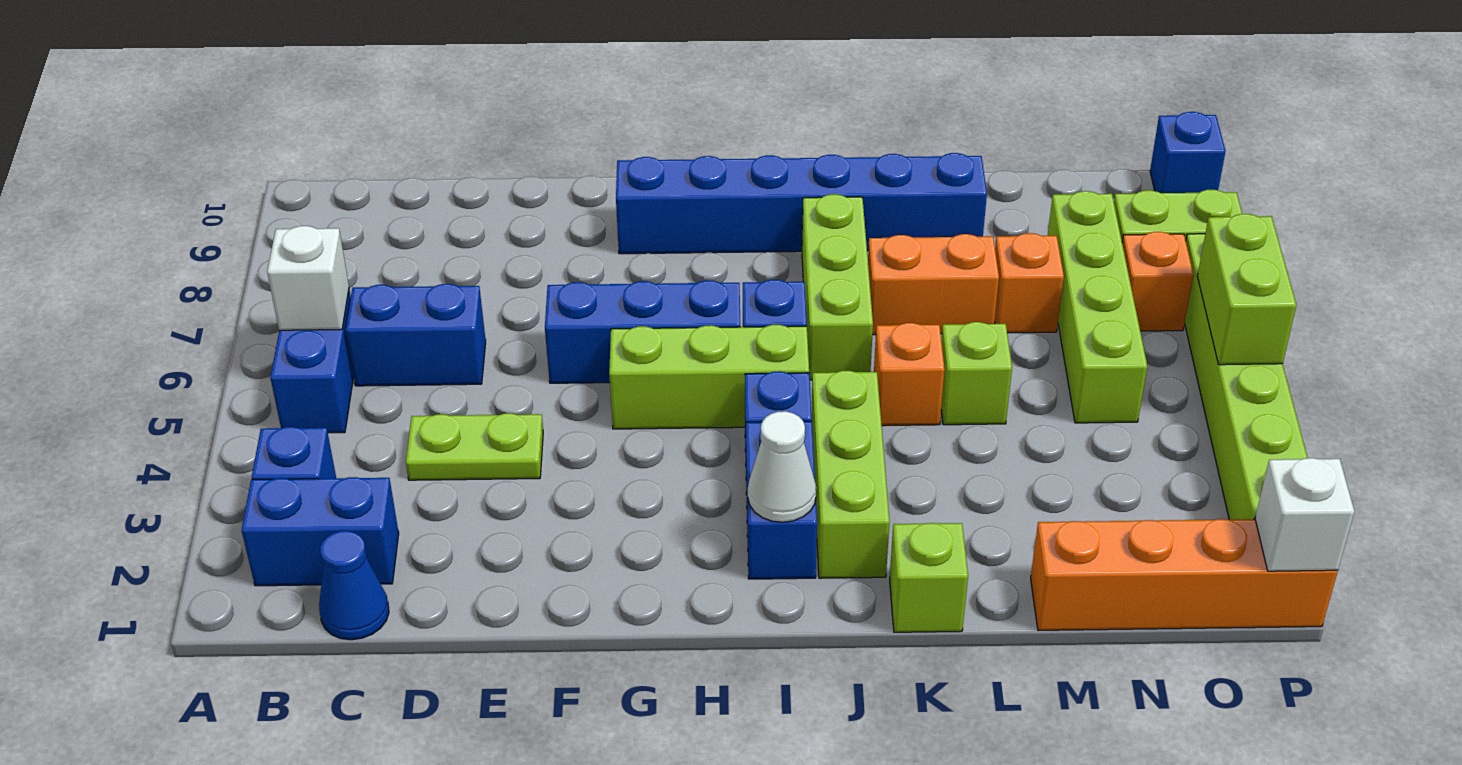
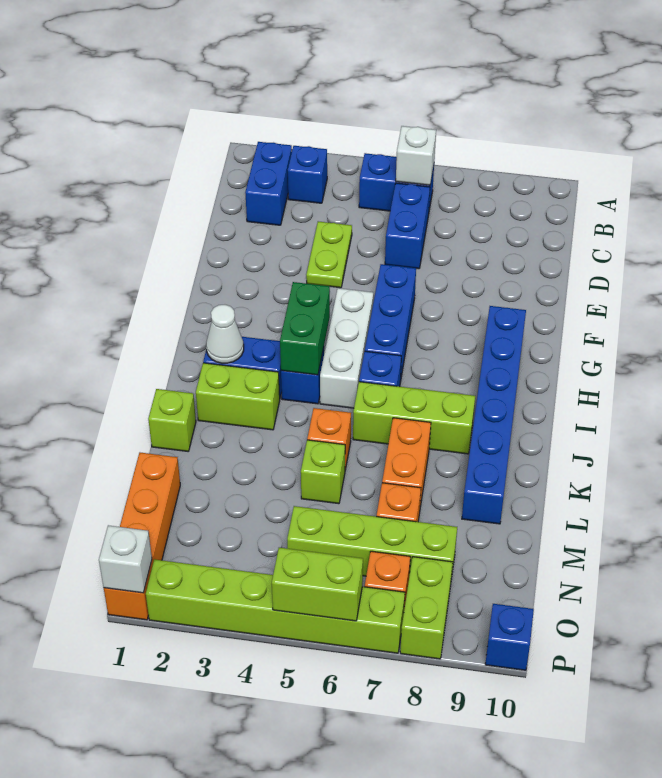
blue 1x1 cone [319,531,389,640] -> none
lime 1x3 brick [609,325,809,429] -> white 1x3 brick [320,288,373,408]
none -> green 1x2 brick [280,282,330,375]
lime 1x3 brick [812,371,890,578] -> lime 1x2 brick [196,363,280,430]

